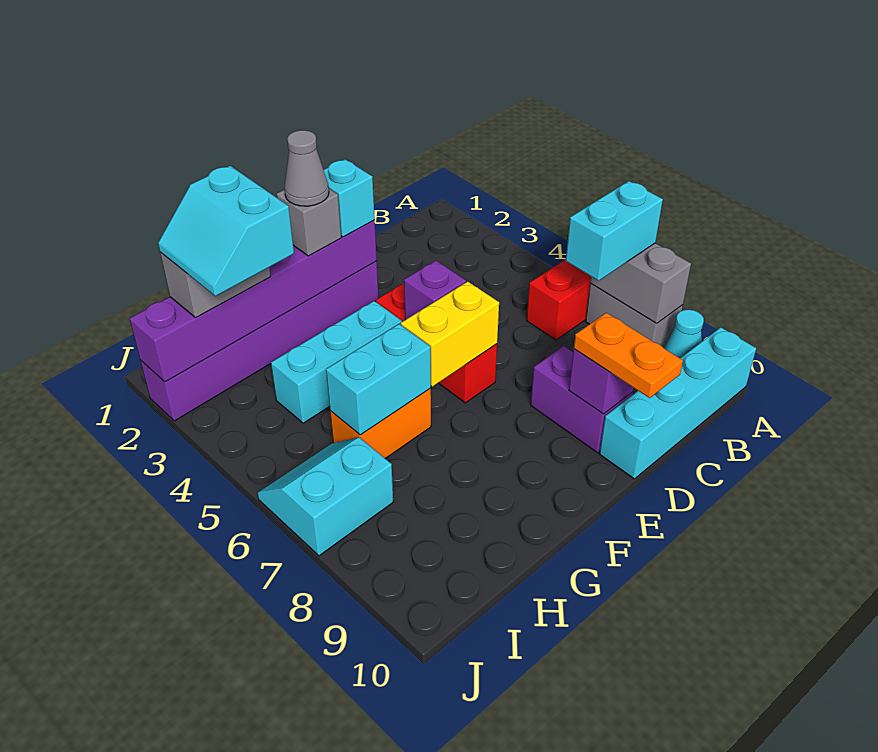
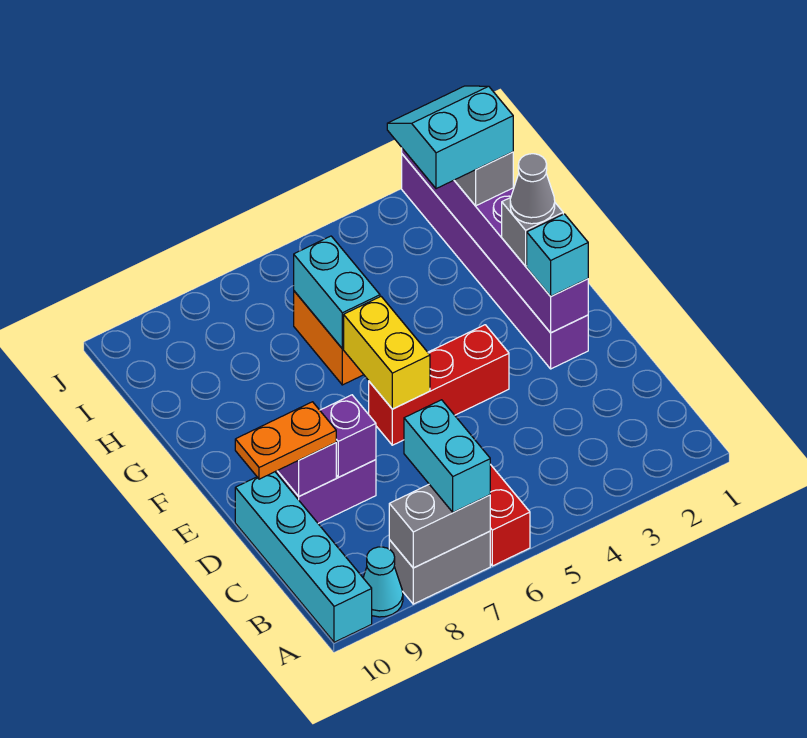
purple 1x1 brick [404,261,466,320] -> purple 1x1 brick moved to [320,395,376,477]
cyan 1x3 brick [271,301,402,423] -> none
cyan 2x2 slope [258,438,393,556] -> none

